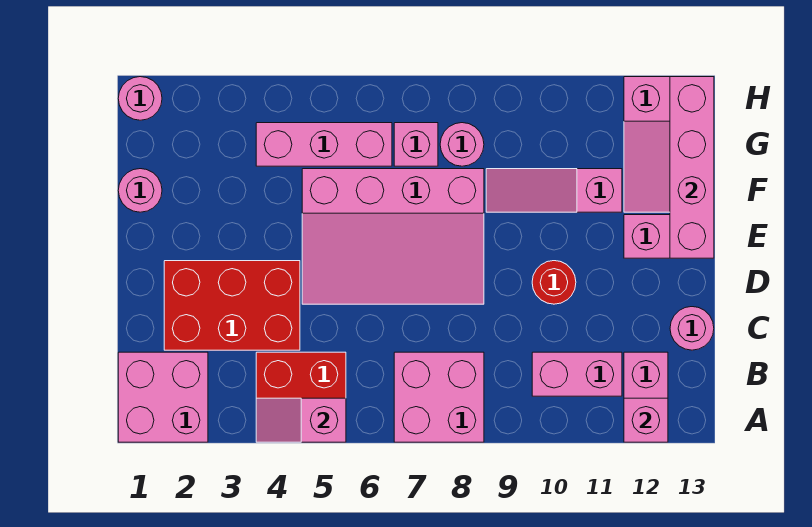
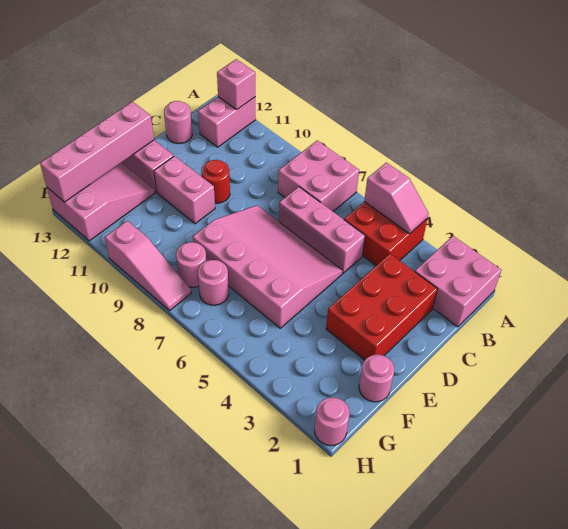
pink 1x2 brick [532,352,622,396] -> pink 1x2 brick moved to [154,156,215,224]
red 2x3 brick [164,261,300,350] -> red 2x3 brick turned to [326,254,438,360]
pink 1x3 slope [486,169,622,212] -> pink 1x3 slope moved to [105,221,191,311]
pink 1x3 brick [256,123,392,166] -> pink 1x3 brick moved to [279,187,365,273]
pink 1x1 brick [394,123,438,166] -> pink 1x1 round brick [198,260,229,305]

